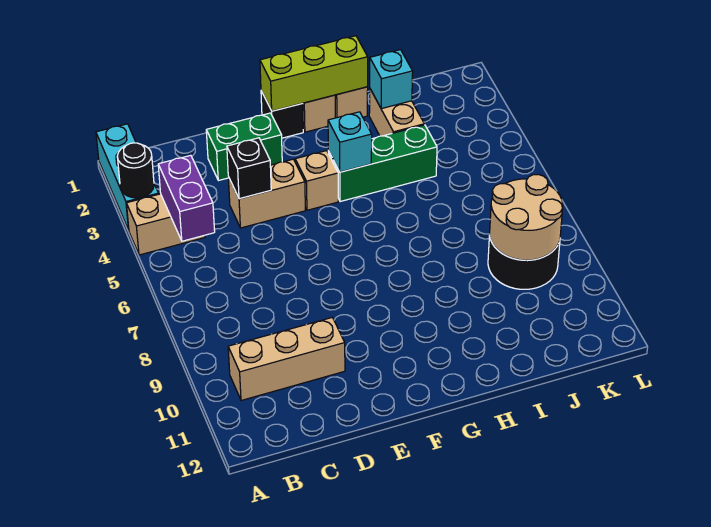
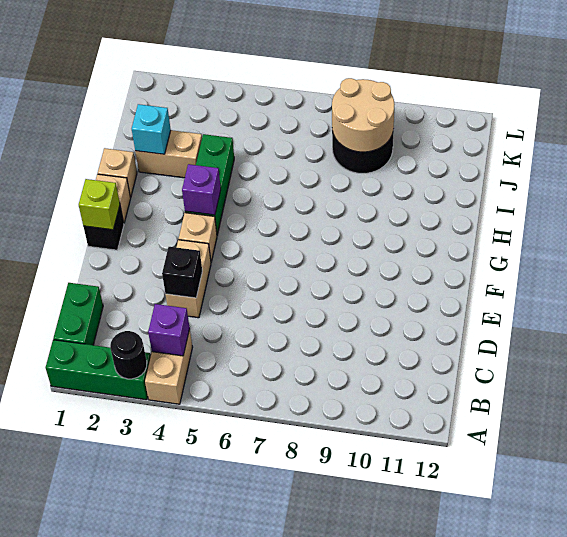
cyan 1x3 brick [96,124,158,230] -> green 1x3 brick [46,340,151,400]
purple 1x2 brick [158,155,215,241] -> purple 1x1 brick [148,304,190,356]
tan 1x3 brick [228,318,345,401] -> none
green 1x2 brick [206,113,282,181] -> green 1x2 brick moved to [53,283,103,345]
lime 1x3 brick [260,36,368,111] -> lime 1x1 brick [79,179,120,230]
cyan 1x1 brick [328,112,372,172] -> purple 1x1 brick [182,164,221,215]

